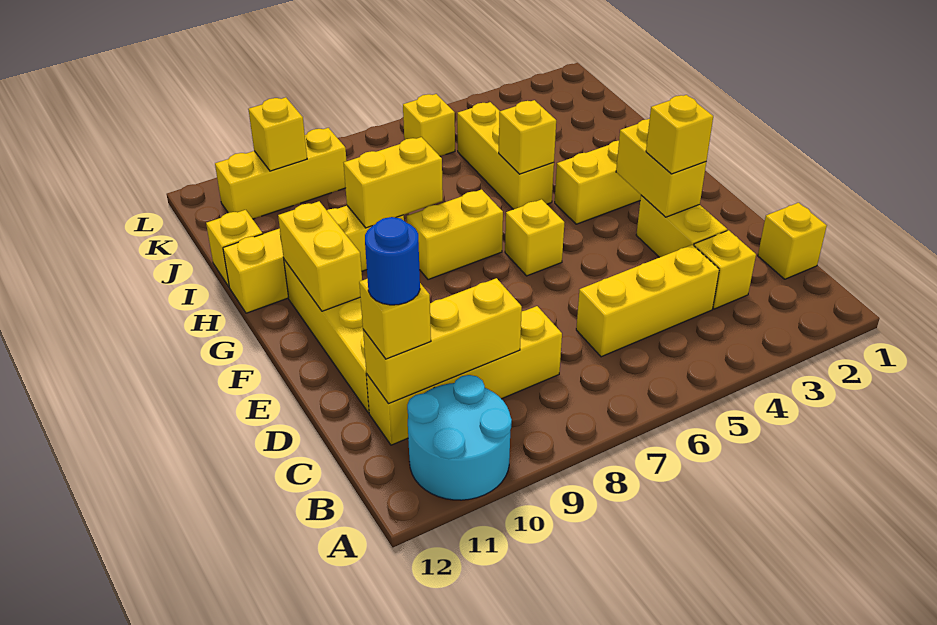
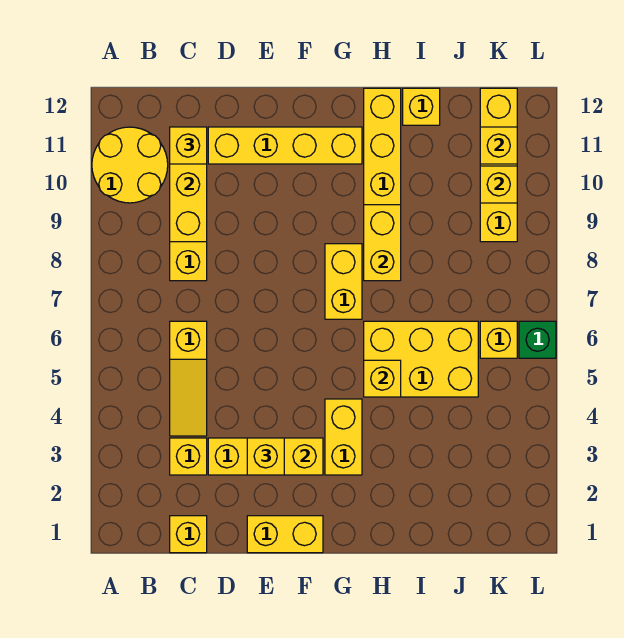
cyan 2x2 round brick [407,375,512,500] -> yellow 2x2 round brick [92,127,168,203]
yellow 1x3 brick [576,245,719,357] -> yellow 1x3 slope [170,321,207,436]
blue 1x1 round brick [365,217,420,305] -> none
yellow 1x1 brick [505,199,564,276] -> yellow 1x1 brick moved to [480,127,517,164]
yellow 1x2 brick [278,201,362,311] -> yellow 1x2 brick moved to [247,516,323,553]
yellow 1x3 brick [457,102,554,209] -> yellow 2x3 brick [364,321,478,397]
yellow 1x3 brick [215,128,346,219] -> yellow 1x4 brick [480,88,517,242]
none -> green 1x1 brick [519,321,556,358]

